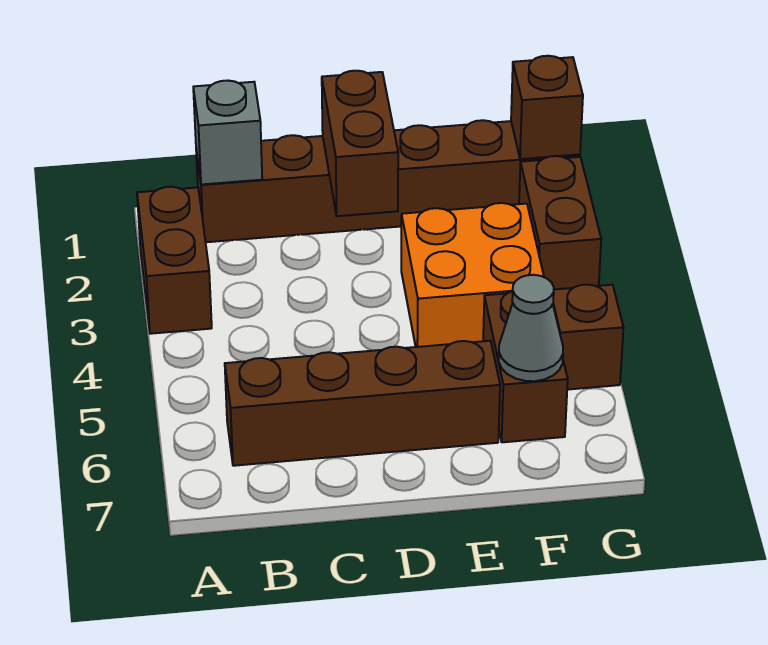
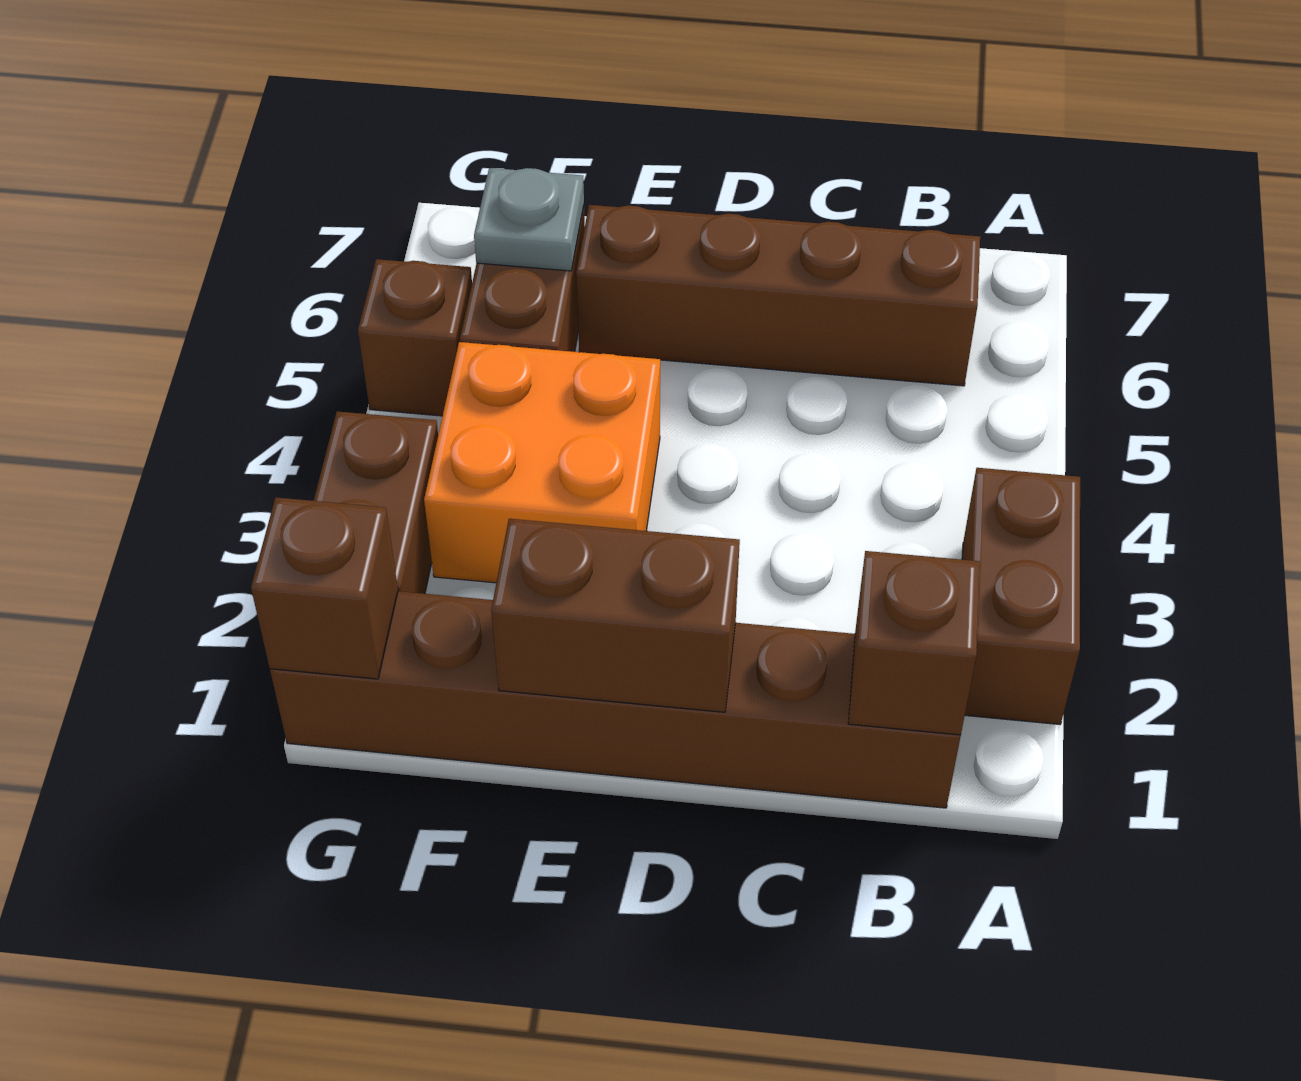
grey 1x1 brick [193,81,262,185] -> brown 1x1 brick [848,551,980,735]
brown 1x2 brick [322,71,398,216] -> brown 1x2 brick turned to [491,519,740,712]
grey 1x1 cone [499,275,563,381] -> grey 1x1 plate [474,168,584,271]

